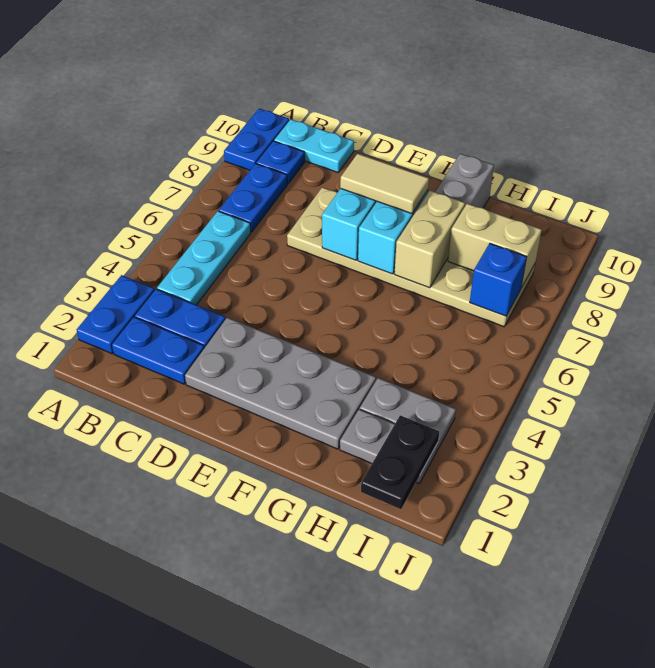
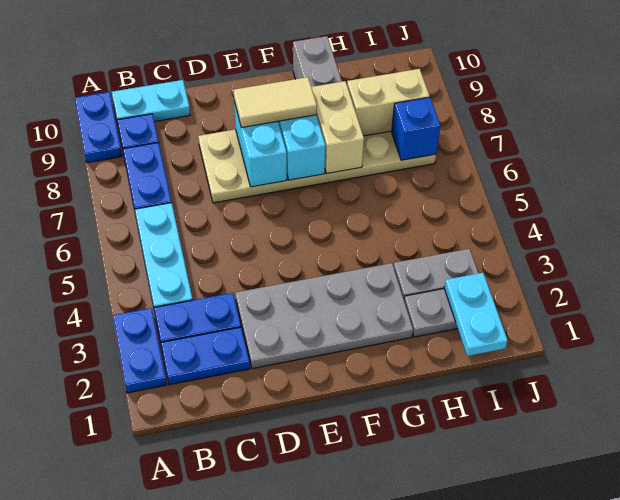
black 1x2 plate [361,415,439,509] -> cyan 1x2 plate [444,273,508,356]

